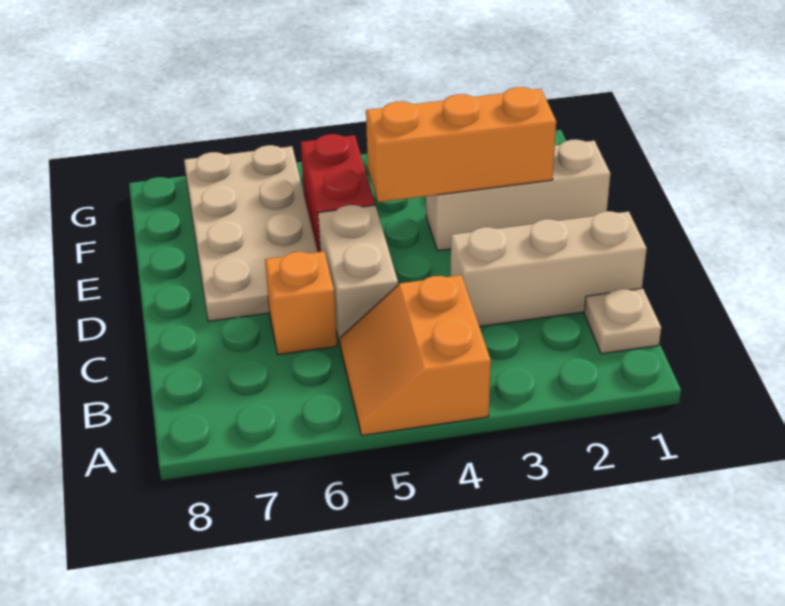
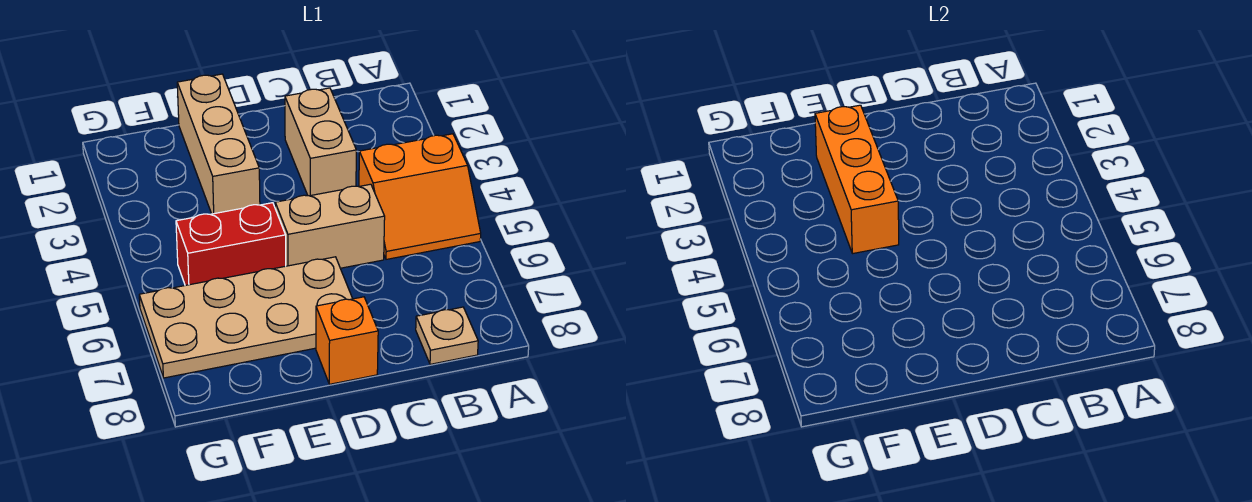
tan 1x1 plate [584,288,661,354] -> tan 1x1 plate moved to [416,307,478,364]
tan 1x3 brick [451,211,647,327] -> tan 1x2 brick [285,88,356,196]
orange 1x1 brick [265,251,337,355] -> orange 1x1 brick moved to [316,297,378,384]

